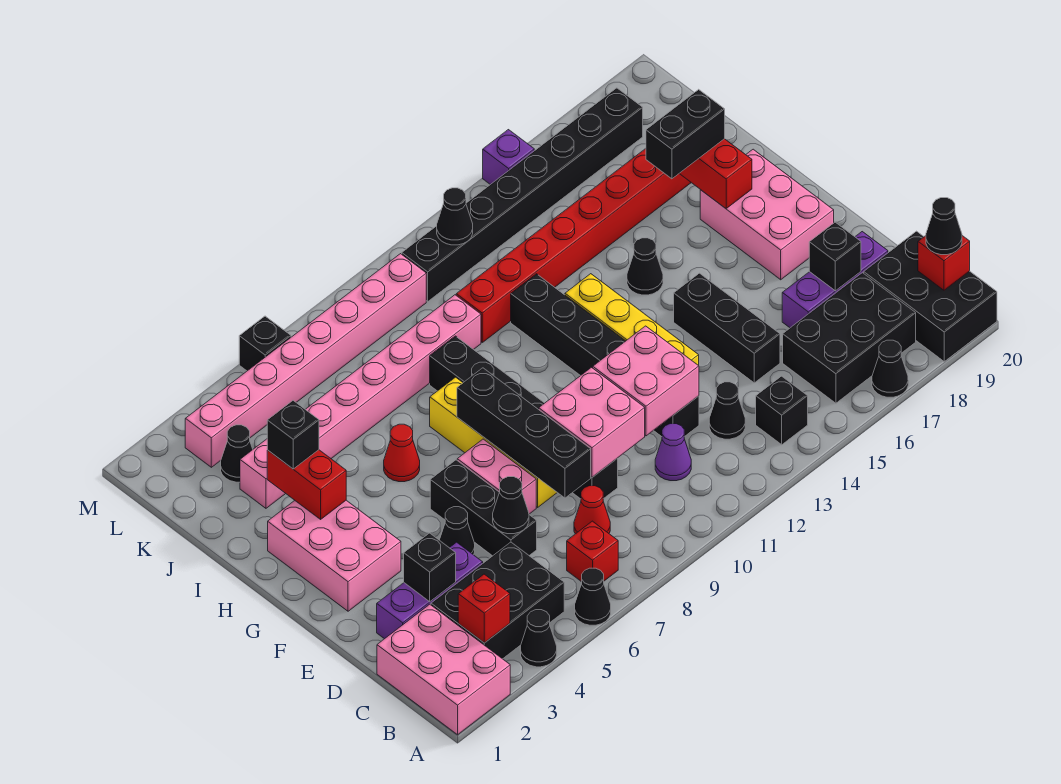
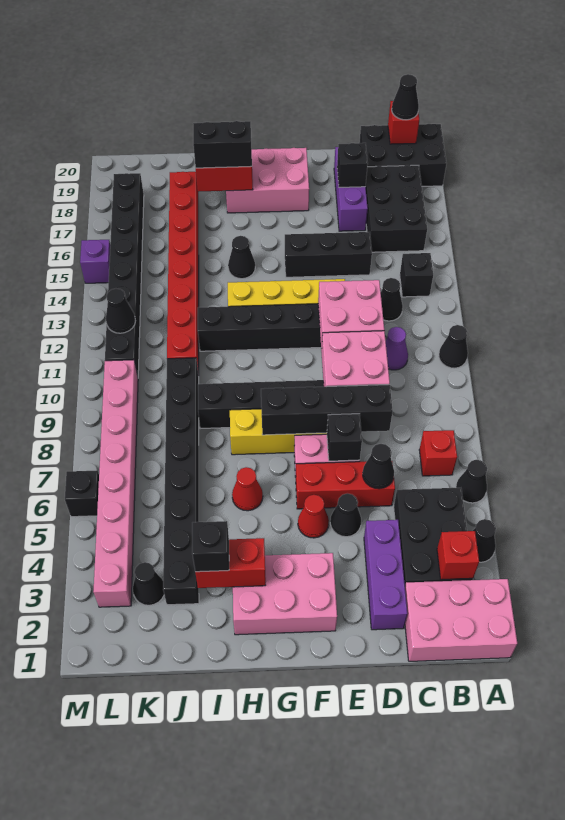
black 1x1 cone [872,340,908,397] -> black 1x1 cone moved to [439,325,468,368]
red 1x1 cone [574,486,610,534] -> red 1x1 cone moved to [298,495,329,538]
black 1x1 brick [404,533,456,602] -> black 1x1 brick moved to [327,414,362,461]
black 1x3 brick [430,460,537,556] -> red 1x3 brick [296,461,395,509]
black 1x2 brick [646,89,725,179] -> black 1x2 brick turned to [193,121,252,168]
pink 1x8 brick [240,295,481,508] -> black 1x8 brick [163,358,199,605]

